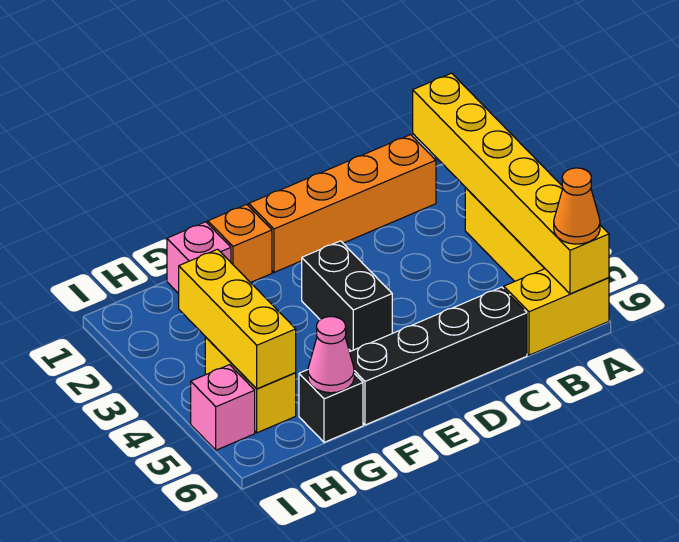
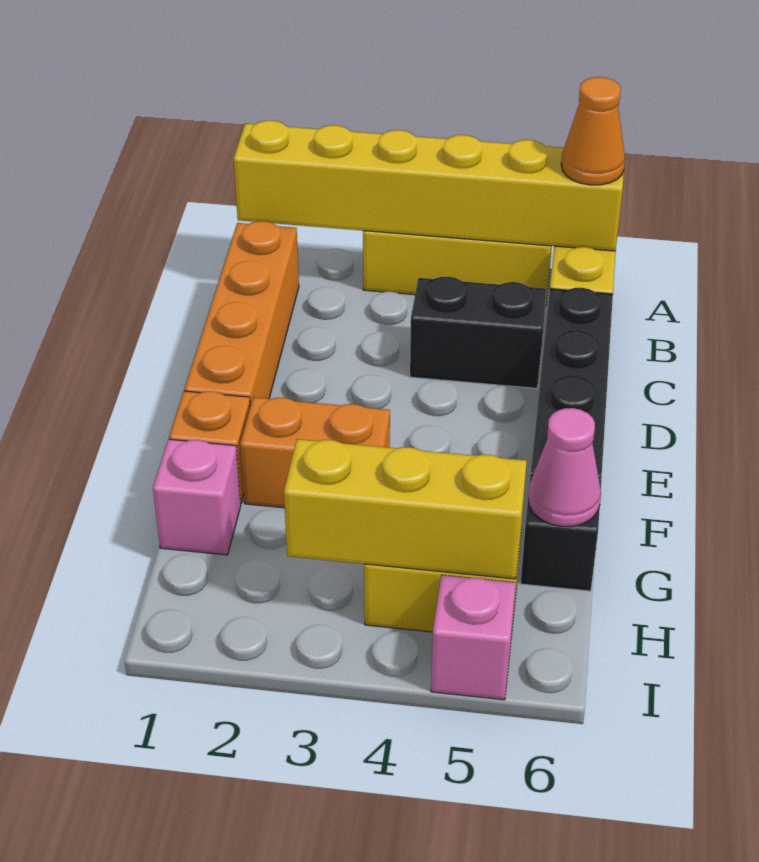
black 1x2 brick [302,241,392,351] -> black 1x2 brick moved to [410,277,546,389]
none -> orange 1x2 brick [240,397,390,508]

